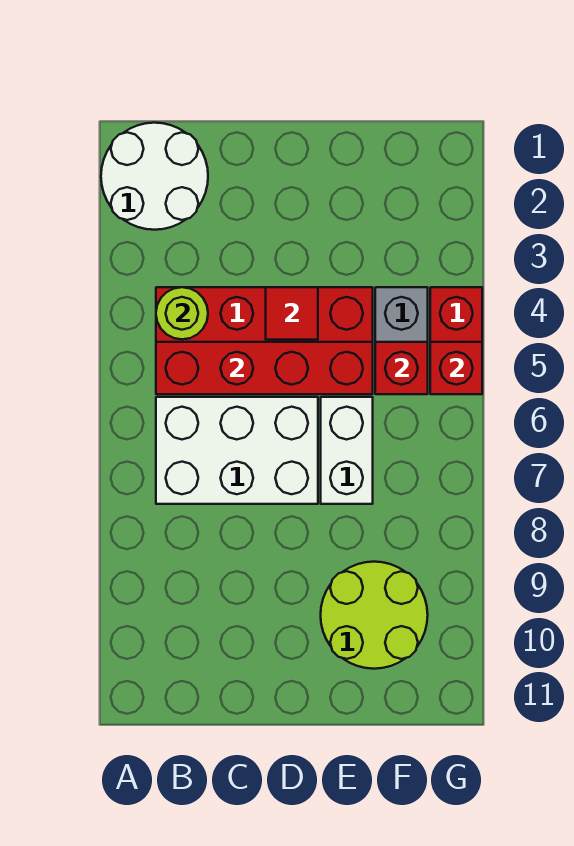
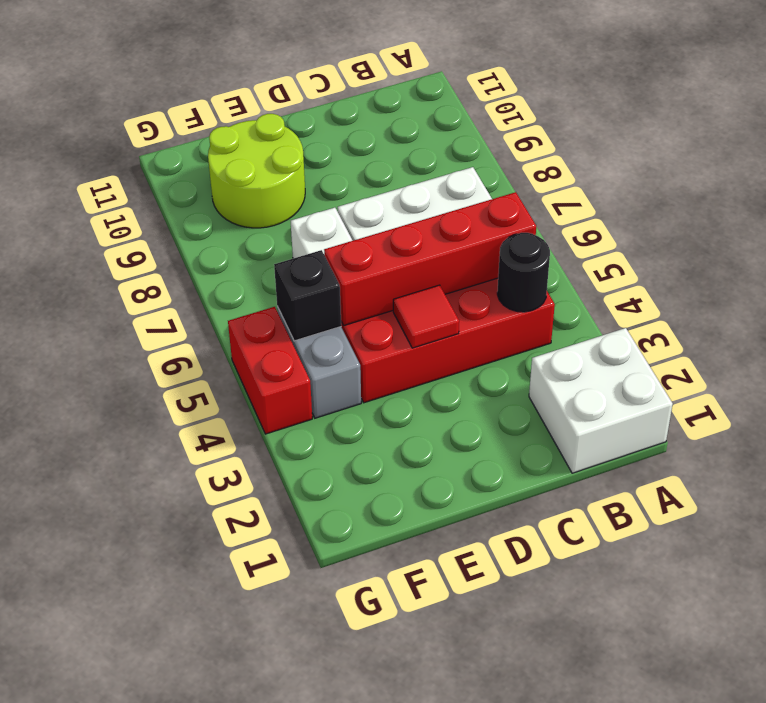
white 2x2 round brick [101,123,208,230] -> white 2x2 brick [529,328,673,473]
lime 1x1 round brick [156,287,208,339] -> black 1x1 round brick [497,233,550,312]
red 1x1 brick [375,342,428,394] -> black 1x1 brick [274,250,341,341]
red 1x1 brick [430,342,482,394] -> none

